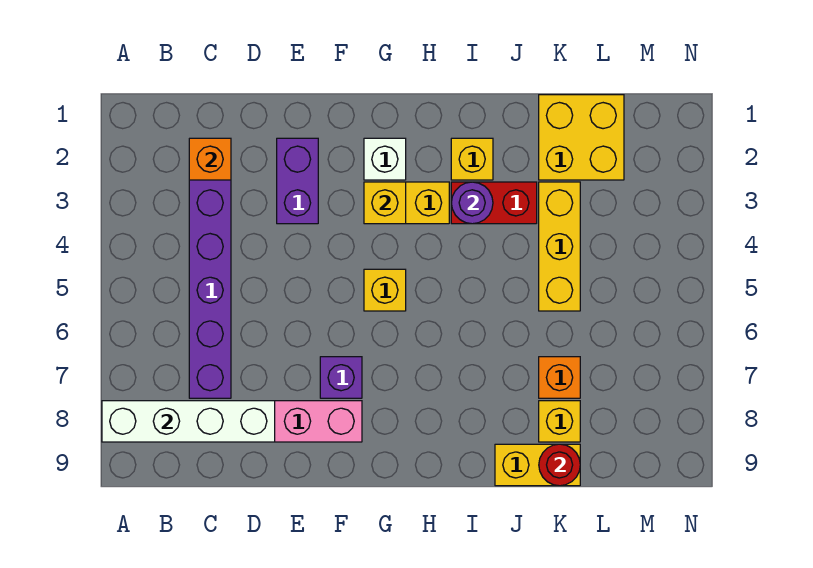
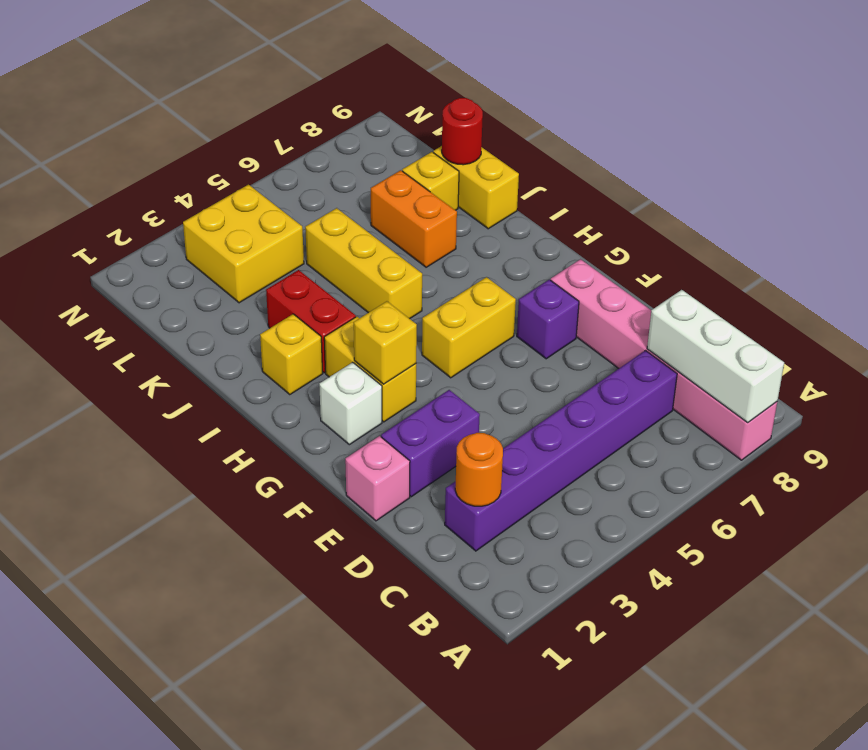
white 1x4 brick [102,401,275,442] -> white 1x3 brick [647,290,784,422]
orange 1x1 brick [189,138,231,180] -> orange 1x1 round brick [455,433,503,506]
none -> pink 1x1 brick [345,436,410,521]
yellow 1x1 brick [364,269,406,311] -> yellow 1x2 brick [422,277,516,378]
purple 1x1 round brick [451,182,493,224] -> none
yellow 2x2 brick [539,95,624,180] -> yellow 2x2 brick moved to [183,185,304,303]
yellow 1x3 brick [539,182,580,311] -> yellow 1x3 brick turned to [305,208,422,319]
orange 1x1 brick [539,357,580,398] -> orange 1x2 brick [371,170,457,267]

